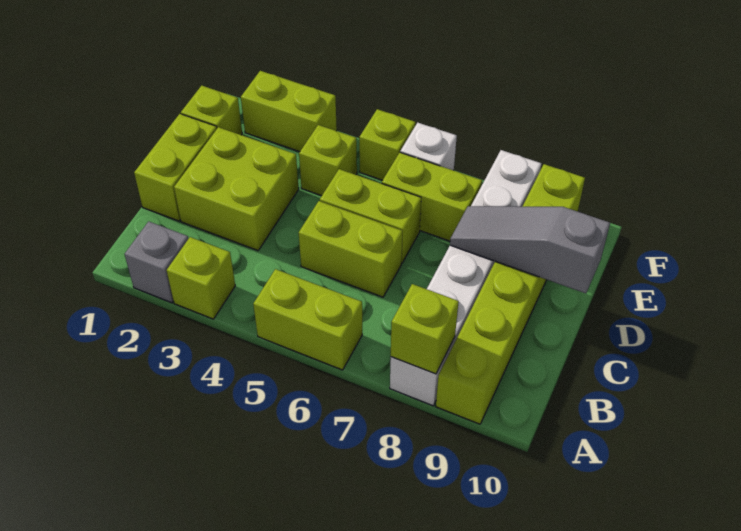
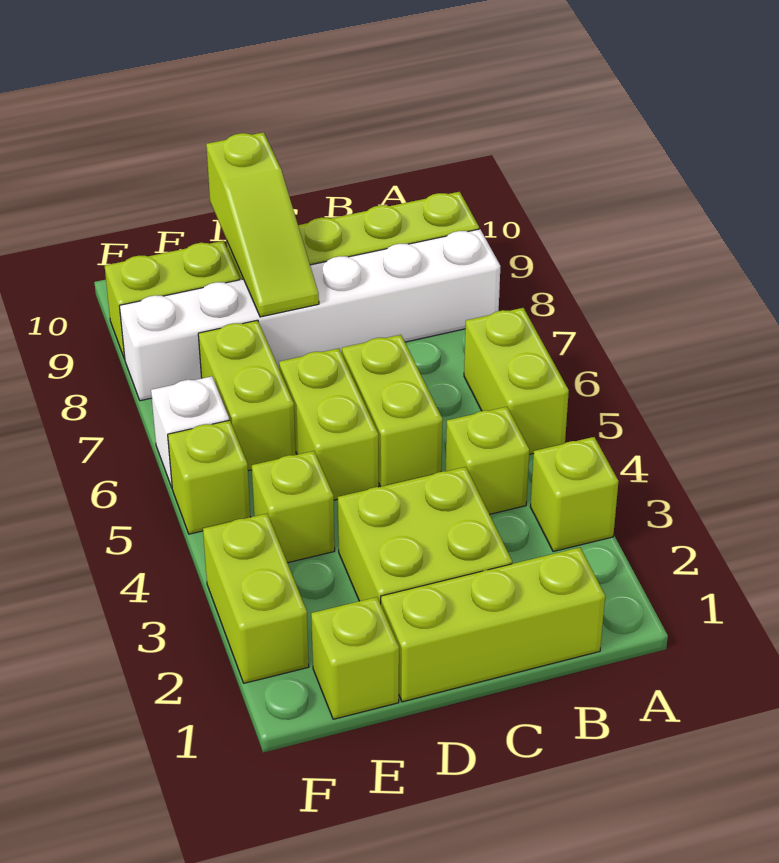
grey 1x1 brick [125,221,188,303] -> none
lime 1x1 brick [391,284,459,374] -> lime 1x1 brick moved to [446,407,529,514]
lime 1x2 brick [134,114,217,221] -> lime 1x3 brick [381,547,605,702]
grey 1x3 slope [450,206,610,293] -> lime 1x3 slope [206,132,319,317]

